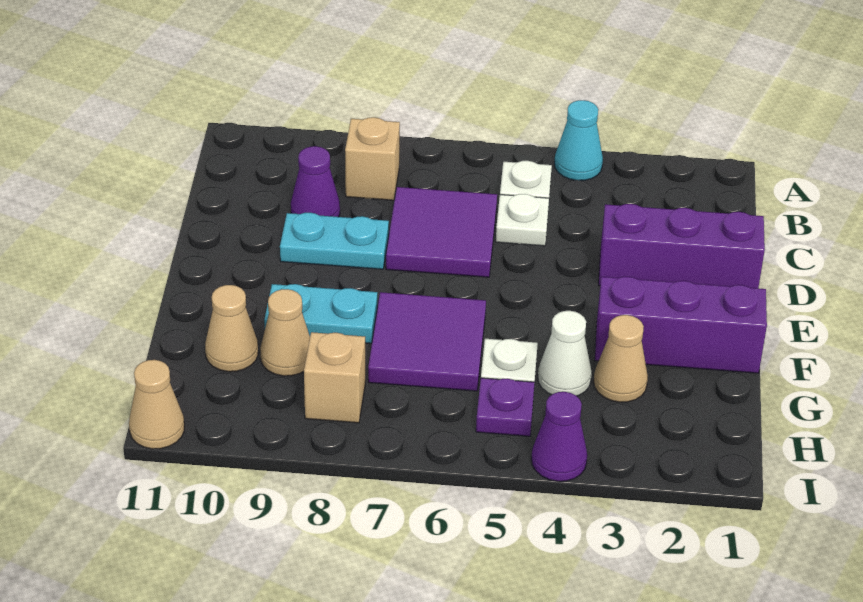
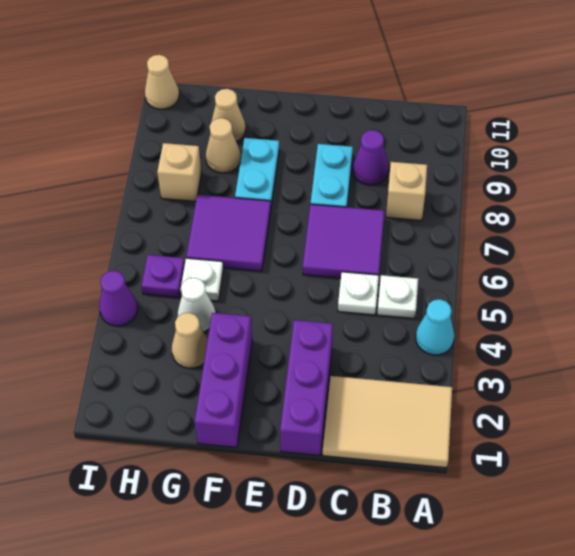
none -> tan 2x3 tile [323,376,452,468]

